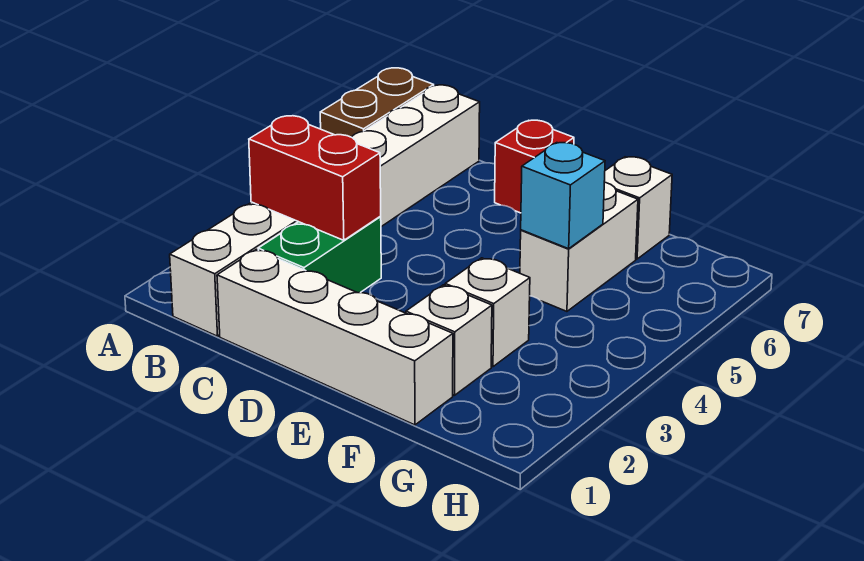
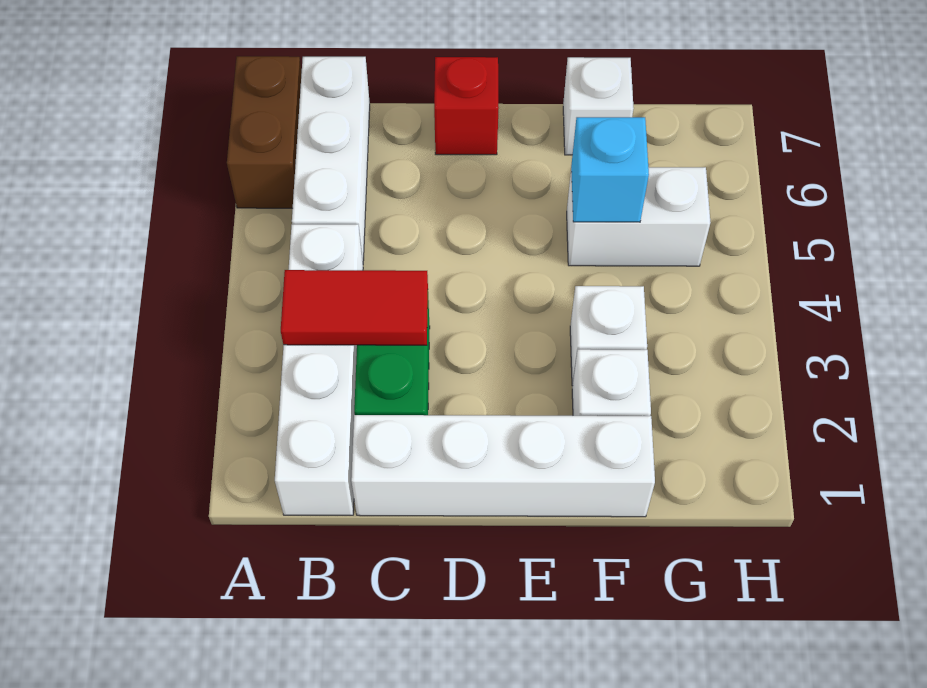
red 1x2 brick [249,116,381,240] -> red 1x2 tile [281,270,428,345]
white 1x2 brick [520,182,638,311] -> white 1x2 brick turned to [567,167,711,266]

